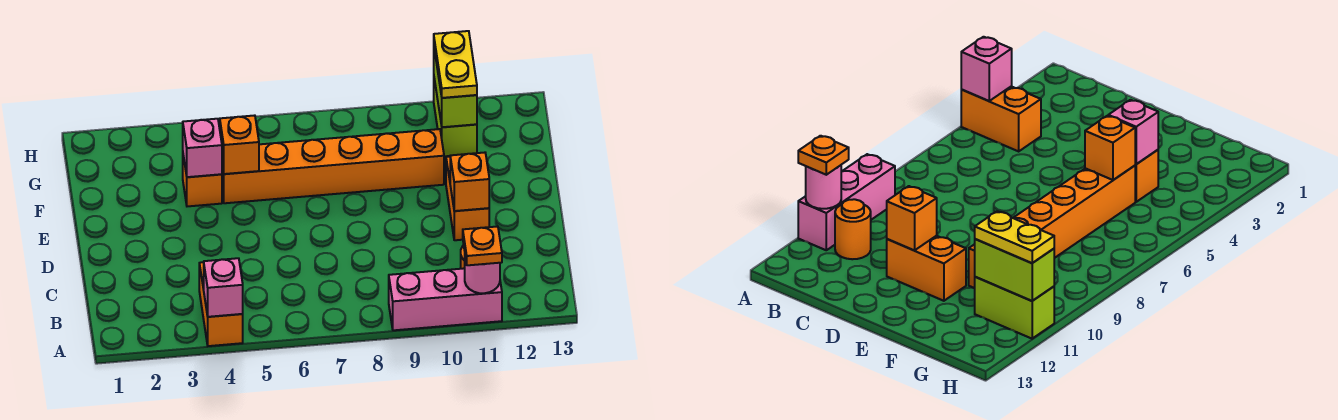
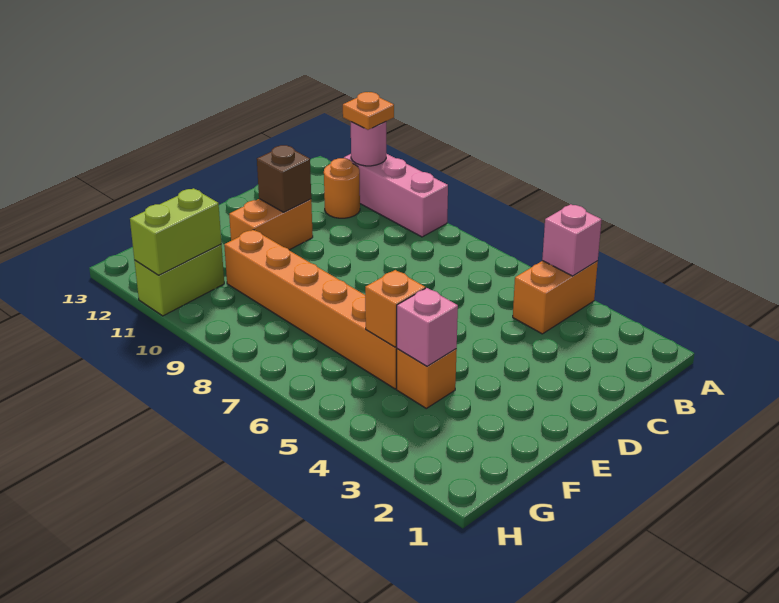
orange 1x1 brick [450,153,489,211] -> brown 1x1 brick [257,145,311,212]
yellow 1x2 plate [434,31,477,98] -> none

